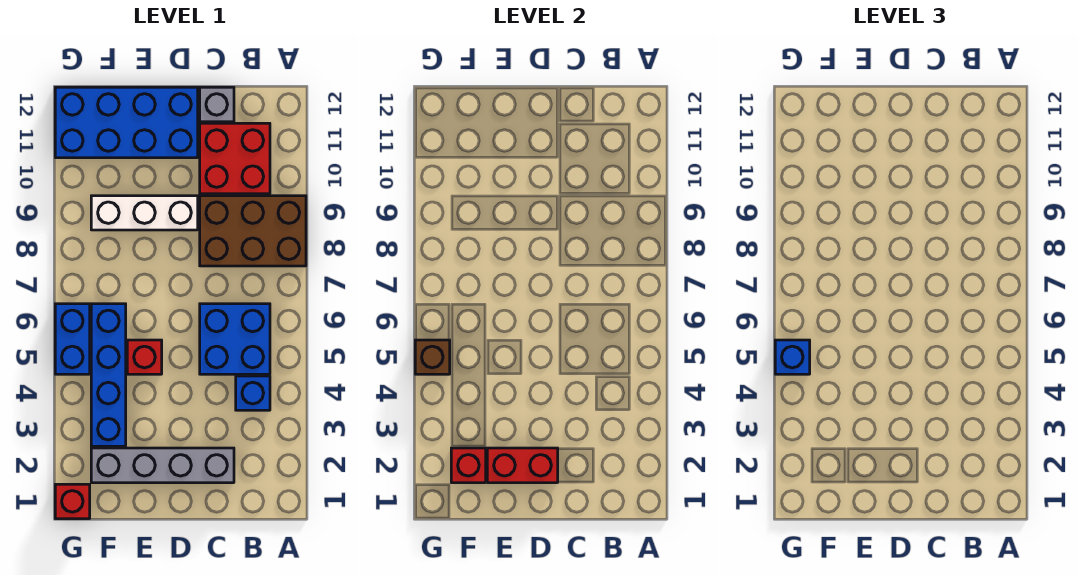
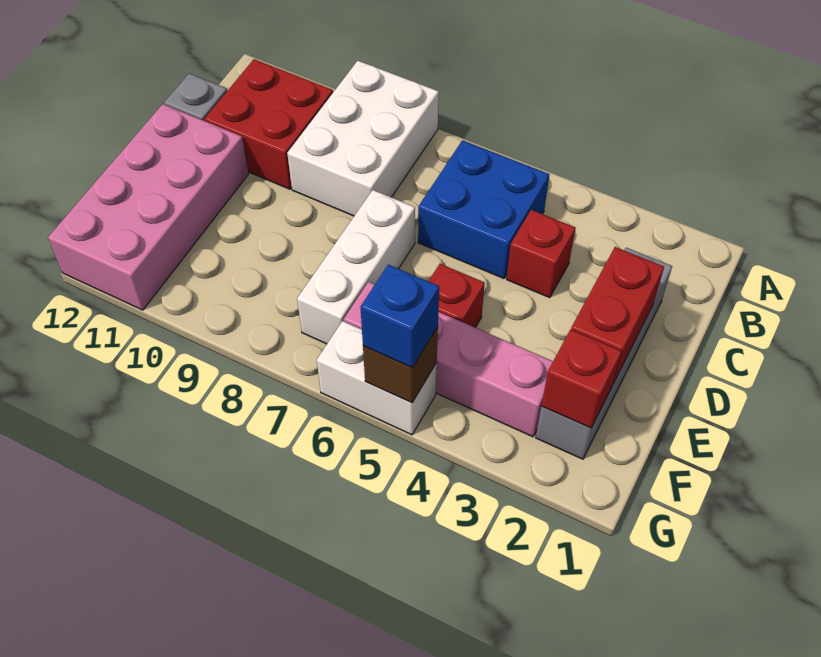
brown 2x3 brick [200,196,306,266] -> white 2x3 brick [287,61,439,216]
blue 1x1 brick [236,376,270,410] -> none
white 1x3 brick [91,196,198,230] -> white 1x3 brick moved to [297,190,415,344]
blue 2x4 brick [55,87,198,158] -> pink 2x4 brick [48,104,248,310]
blue 1x4 brick [91,304,126,446] -> pink 1x4 brick [344,282,553,437]
red 1x1 brick [55,484,90,519] -> red 1x1 brick moved to [507,210,576,298]
blue 1x2 brick [55,304,90,374] -> white 1x2 brick [317,321,437,435]

